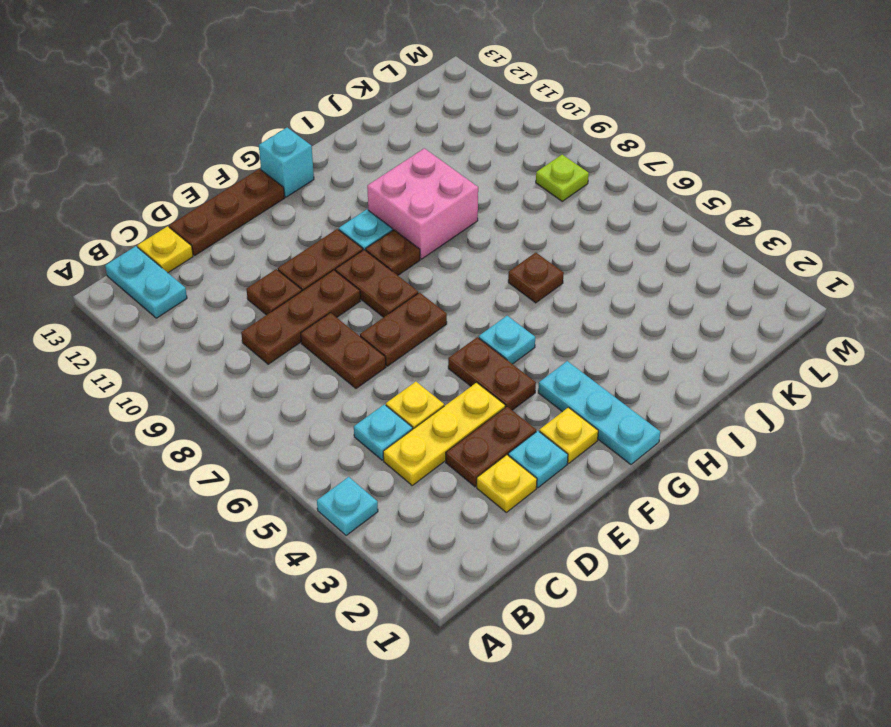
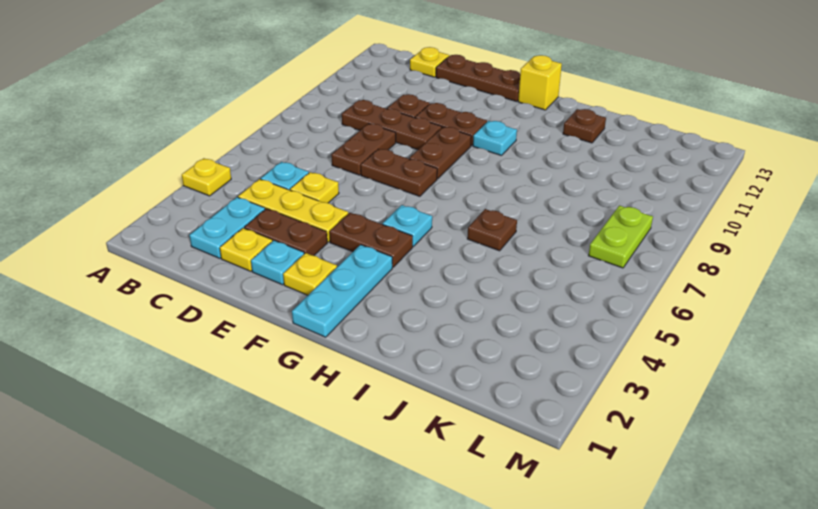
cyan 1x1 plate [317,477,378,536] -> yellow 1x1 plate [182,158,231,196]
cyan 1x2 plate [105,246,187,318] -> cyan 1x2 plate moved to [189,197,265,258]
brown 1x2 plate [448,337,536,410] -> brown 1x2 plate turned to [329,213,413,267]
brown 1x1 plate [366,230,420,275] -> brown 1x1 plate moved to [563,109,606,143]
cyan 1x1 brick [259,128,314,197] -> yellow 1x1 brick [518,55,562,110]
pink 2x2 brick [367,148,478,259] -> none
lime 1x1 plate [536,155,589,201] -> lime 1x2 plate [588,206,653,268]

